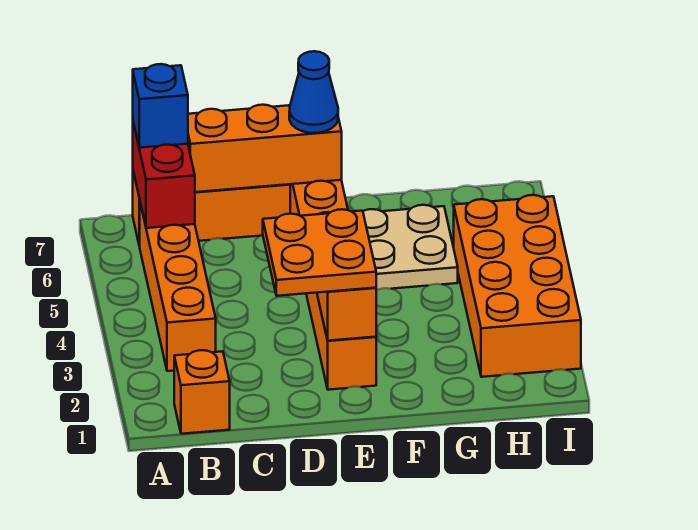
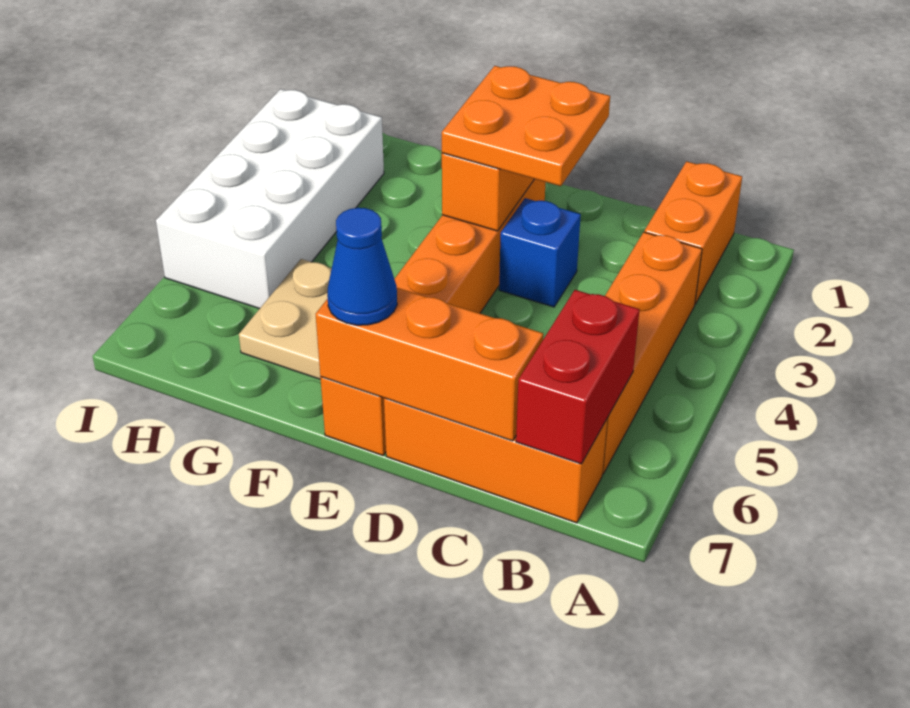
orange 1x1 brick [174,350,230,434] -> orange 1x2 brick [645,161,742,304]
blue 1x1 brick [133,64,188,148] -> blue 1x1 brick moved to [499,198,581,307]
orange 2x4 brick [454,195,581,377] -> white 2x4 brick [156,89,384,309]

